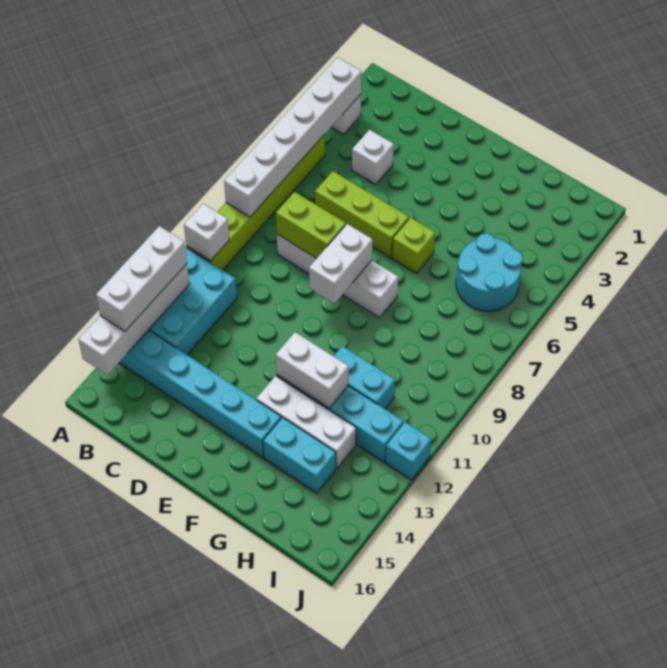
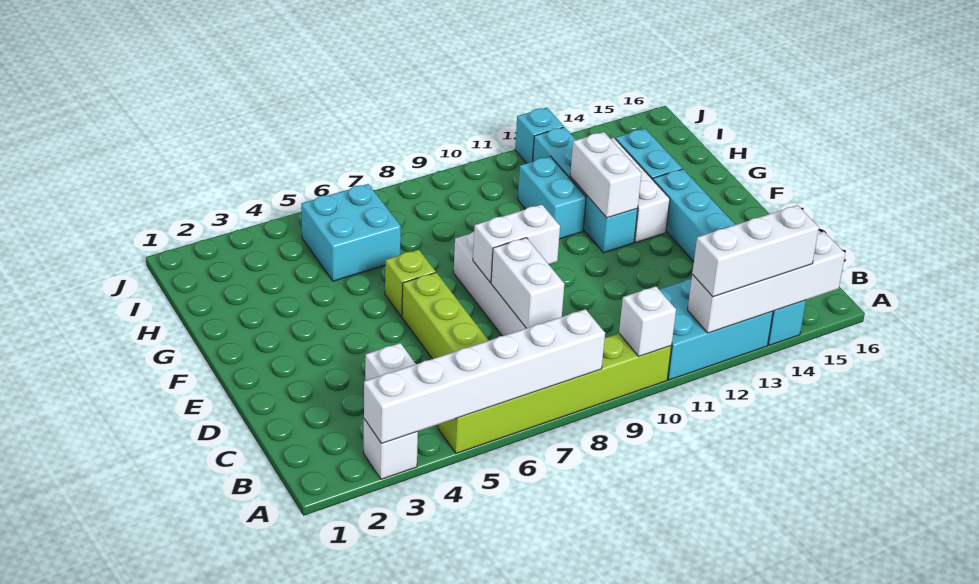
lime 1x2 brick [276,192,346,258] -> white 1x2 brick [491,238,564,328]
cyan 2x2 round brick [456,233,523,311] -> cyan 2x2 brick [301,184,401,281]

